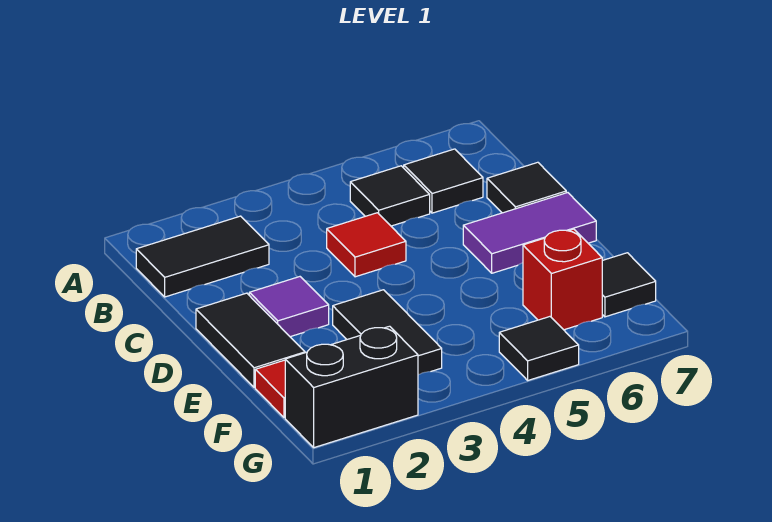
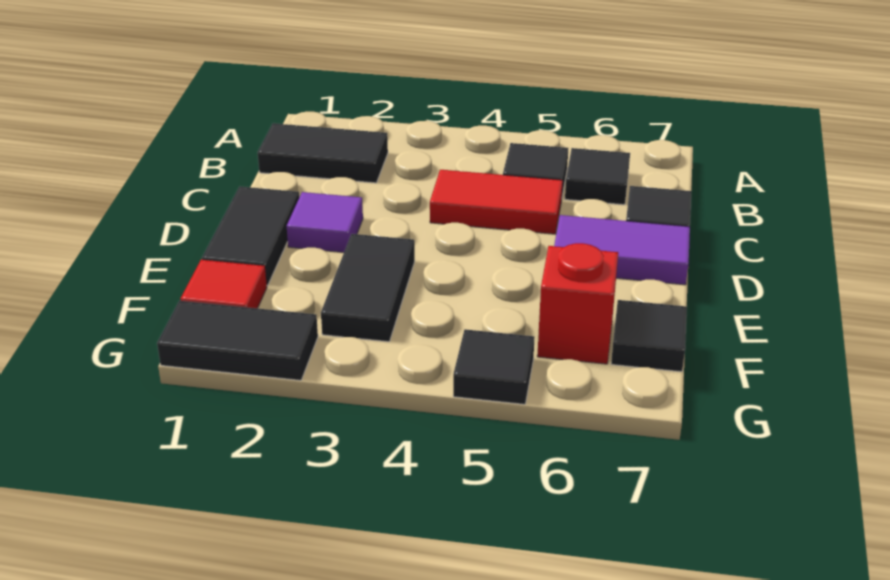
red 1x1 tile [327,213,406,277] -> red 1x2 tile [430,170,563,234]
black 1x2 brick [285,326,418,448] -> black 1x2 tile [157,301,318,380]

